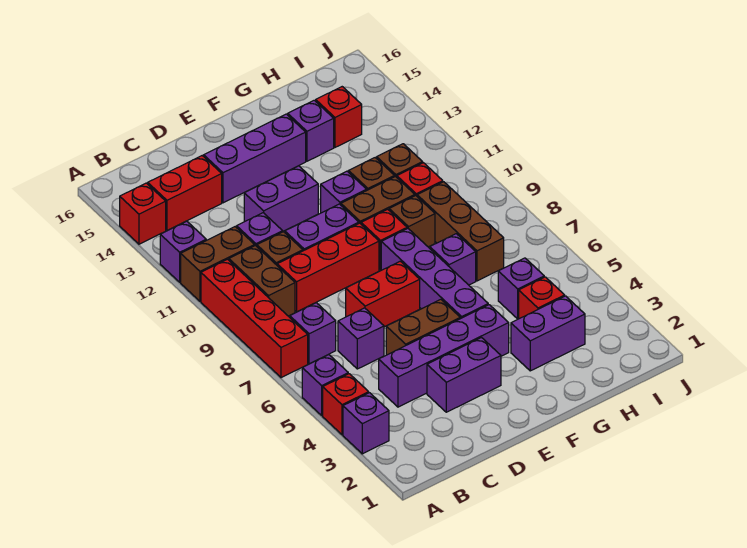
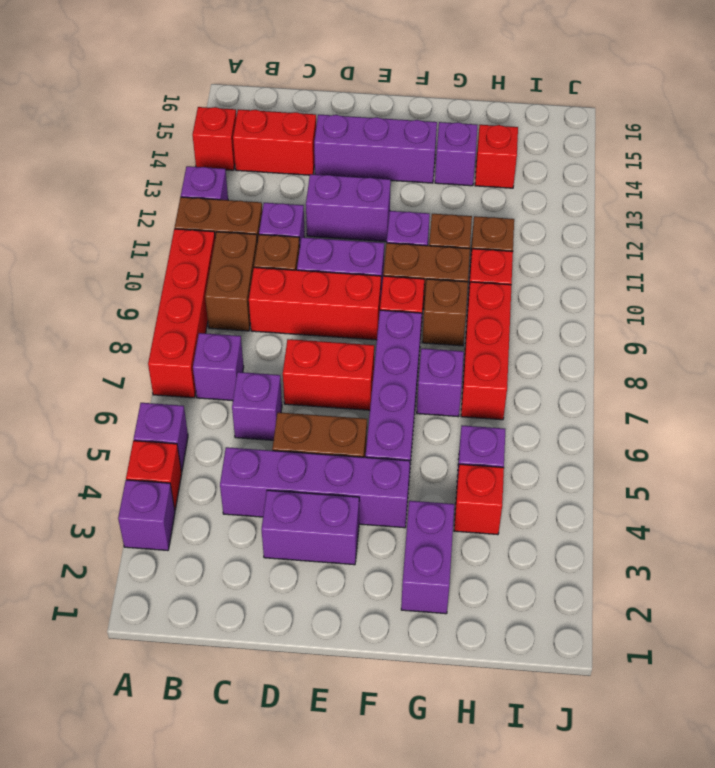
purple 1x2 brick [511,296,585,371] -> purple 1x2 brick turned to [401,501,454,614]
brown 1x3 brick [417,182,504,281] -> red 1x3 brick [461,282,512,420]

